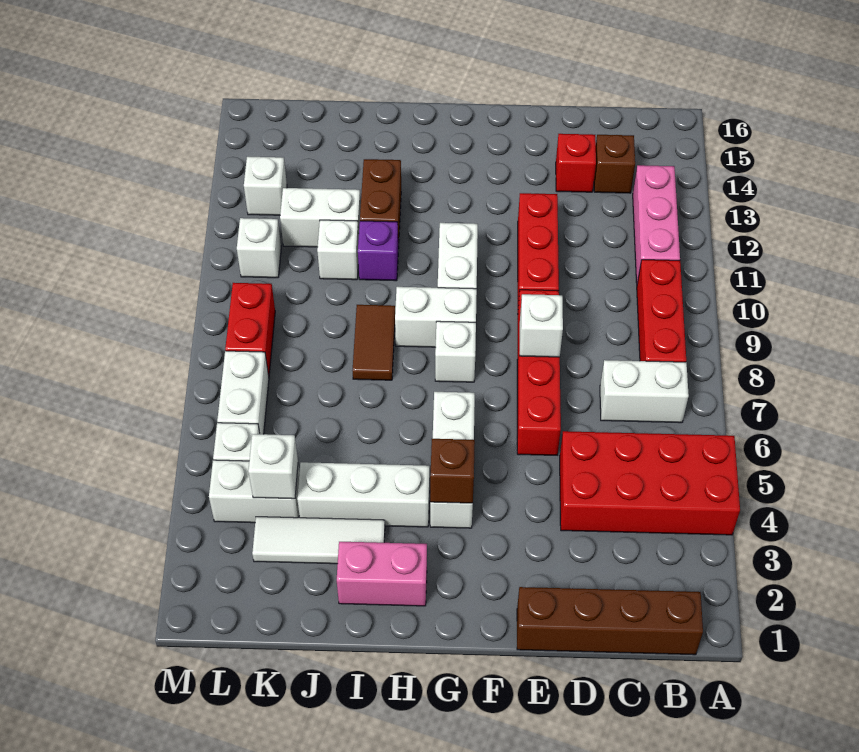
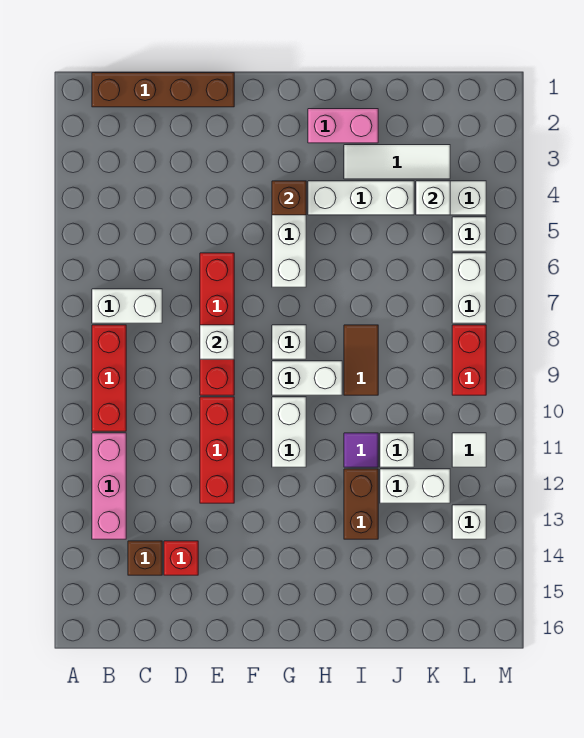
red 2x4 brick [560,431,740,535] -> none
purple 1x1 brick [358,221,398,281] -> purple 1x1 tile [344,433,378,467]
white 1x1 brick [237,218,281,278] -> white 1x1 tile [452,433,486,467]

